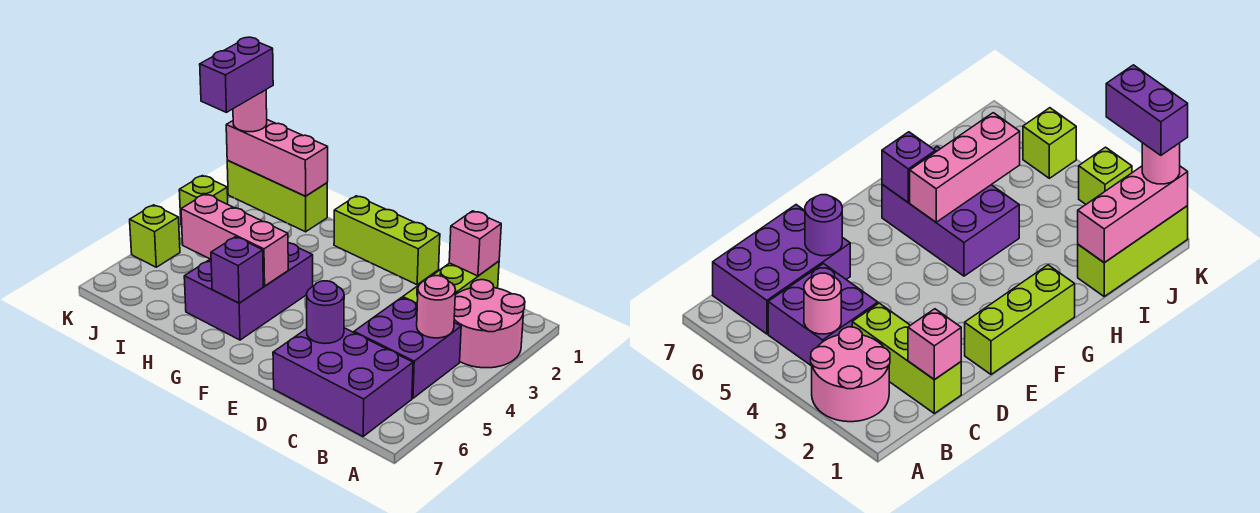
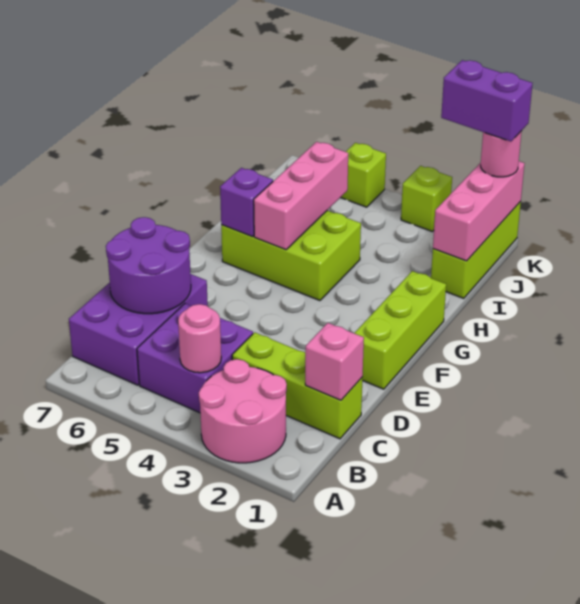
purple 1x1 round brick [307,281,344,344] -> purple 2x2 round brick [106,217,191,314]
purple 2x3 brick [184,243,313,340] -> lime 2x3 brick [221,211,361,301]

